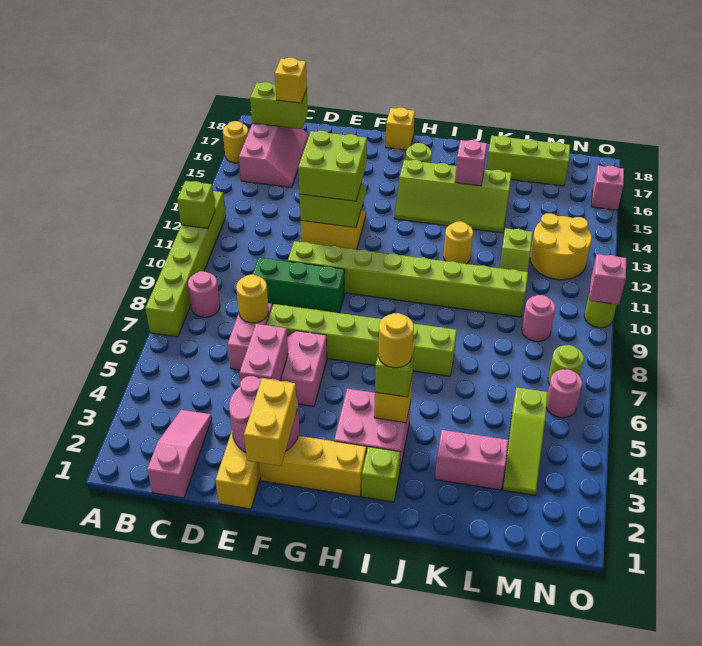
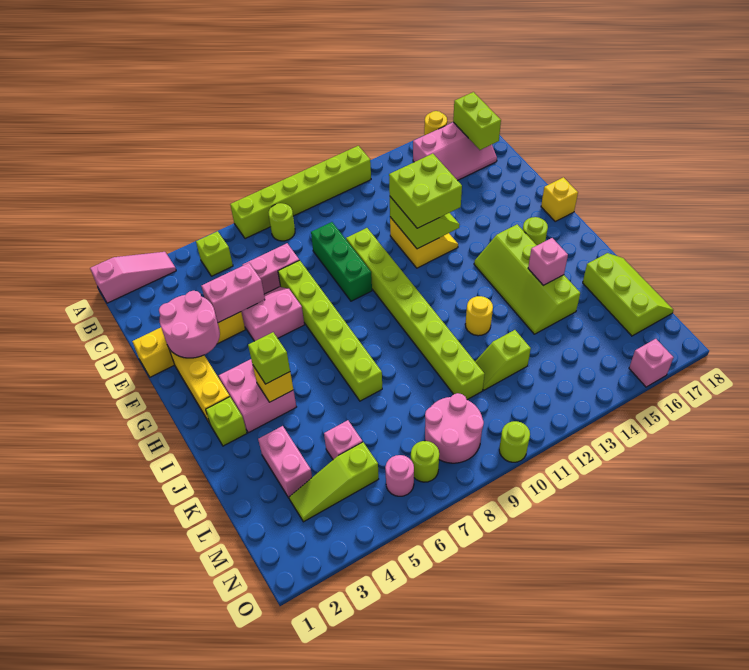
lime 1x1 brick [177,181,215,228] -> lime 1x1 brick moved to [196,231,233,276]
pink 1x1 round brick [188,271,220,317] -> lime 1x1 round brick [268,203,295,241]
pink 1x3 slope [147,410,212,498] -> pink 1x3 slope moved to [90,252,176,303]
yellow 1x1 brick [275,58,307,103] -> none
yellow 1x1 round brick [236,275,269,323] -> none
yellow 1x2 brick [244,378,297,466] -> none
yellow 1x1 round brick [378,313,414,368] -> none
pink 1x1 round brick [522,295,555,341] -> pink 2x2 round brick [425,393,484,463]
yellow 2x2 round brick [530,213,592,280] -> none
pink 1x1 brick [589,254,626,305] -> pink 1x1 brick moved to [324,420,362,460]

